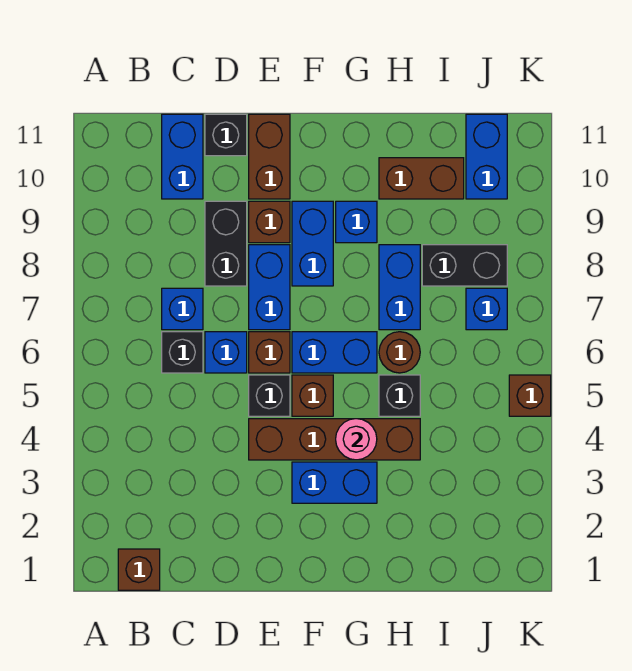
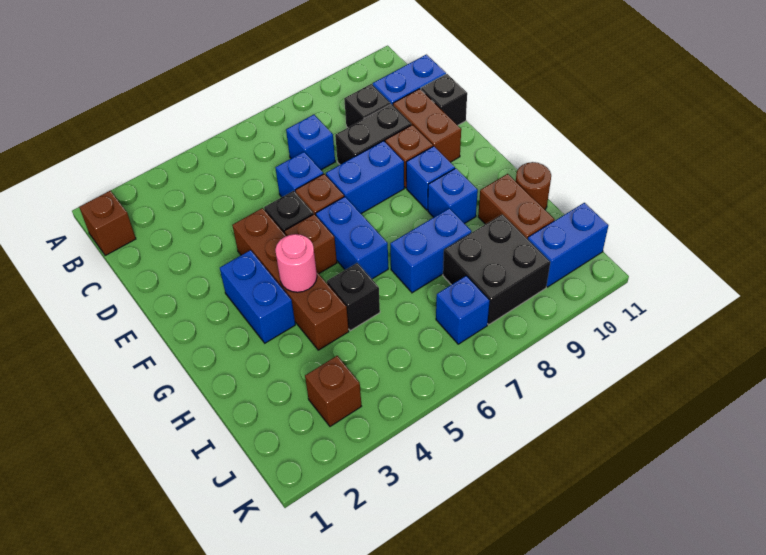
black 1x1 brick [162,332,203,373] -> black 1x1 brick moved to [344,84,391,128]
brown 1x2 brick [249,114,290,199] -> brown 1x2 brick turned to [393,89,461,162]
blue 1x2 brick [292,201,333,286] -> blue 1x1 brick [406,146,455,210]
brown 1x1 round brick [379,332,420,373] -> brown 1x1 round brick moved to [516,162,551,209]
black 1x2 brick [422,245,507,286] -> black 2x2 brick [443,214,550,325]
brown 1x1 brick [509,375,551,416] -> brown 1x1 brick moved to [305,356,361,426]

